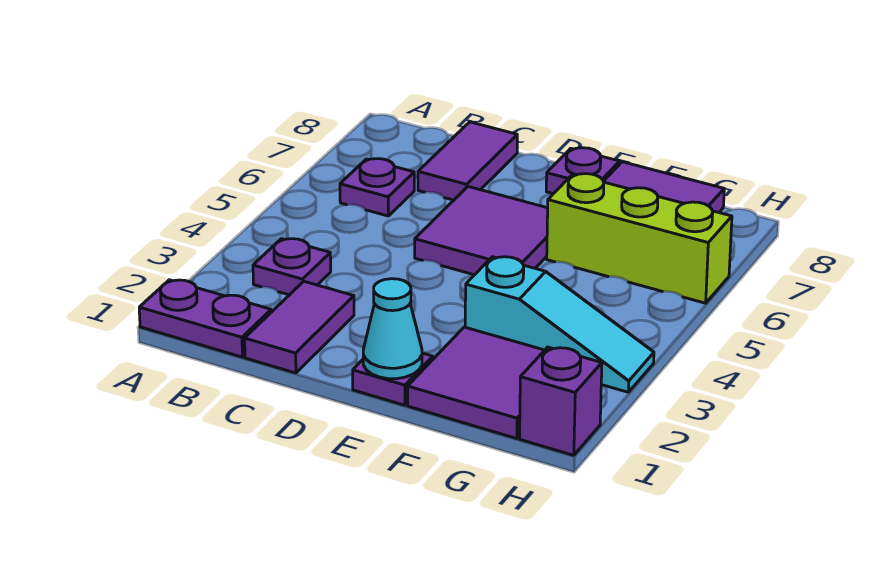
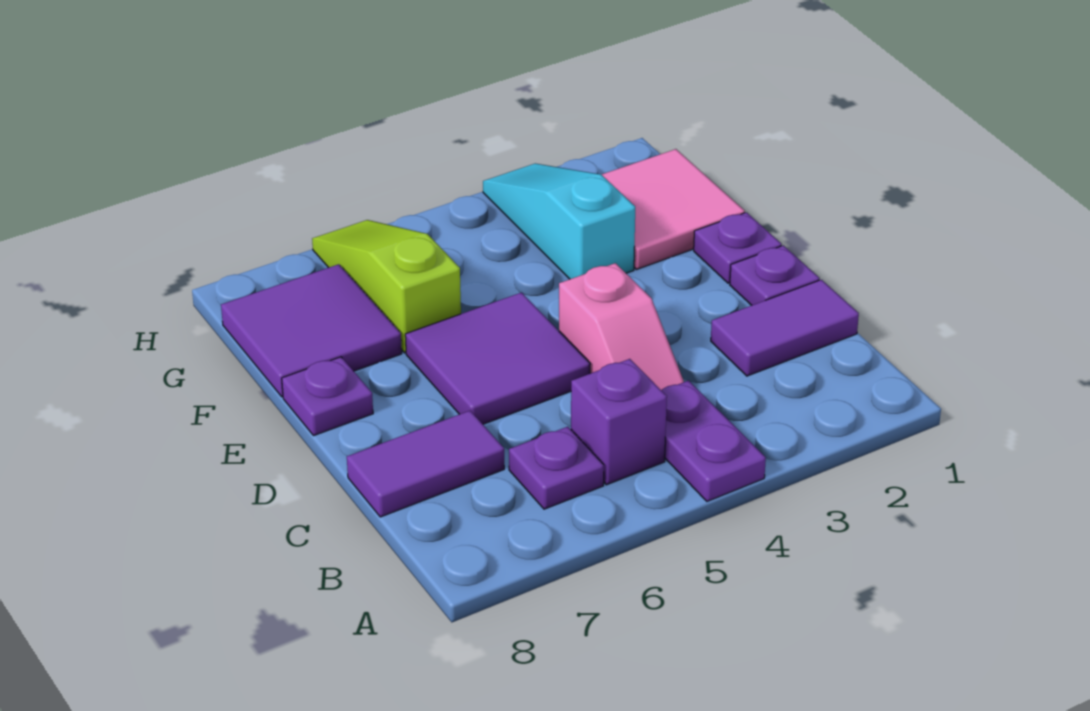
purple 1x2 plate [139,280,271,357] -> purple 1x2 plate moved to [661,381,766,501]
purple 1x1 plate [253,239,331,295] -> purple 1x1 plate moved to [730,245,820,305]
none -> pink 1x2 slope [559,263,684,390]
cyan 1x1 cone [363,279,422,379] -> none
purple 2x2 tile [408,327,544,439] -> pink 2x2 tile [601,149,745,269]
lime 1x3 brick [547,174,732,303] -> lime 1x3 slope [312,220,461,353]
purple 1x1 brick [520,347,602,455] -> purple 1x1 brick moved to [571,359,667,485]

